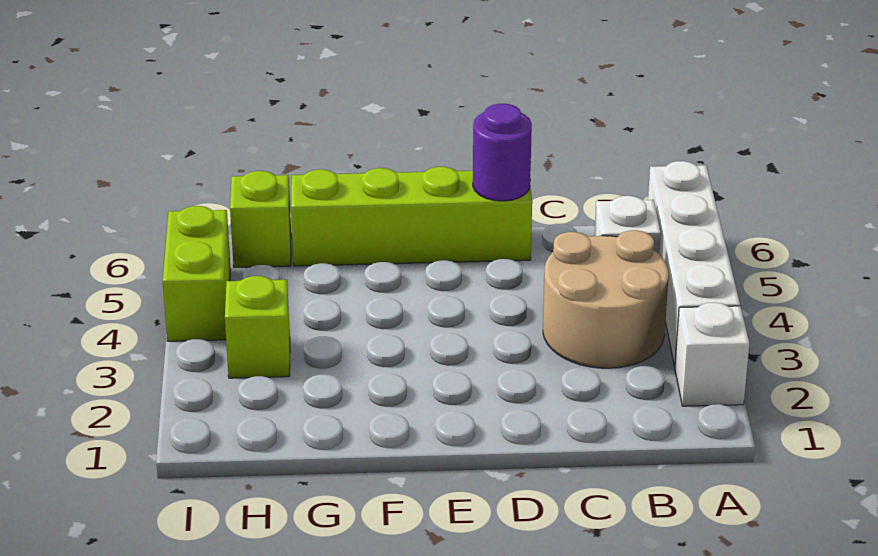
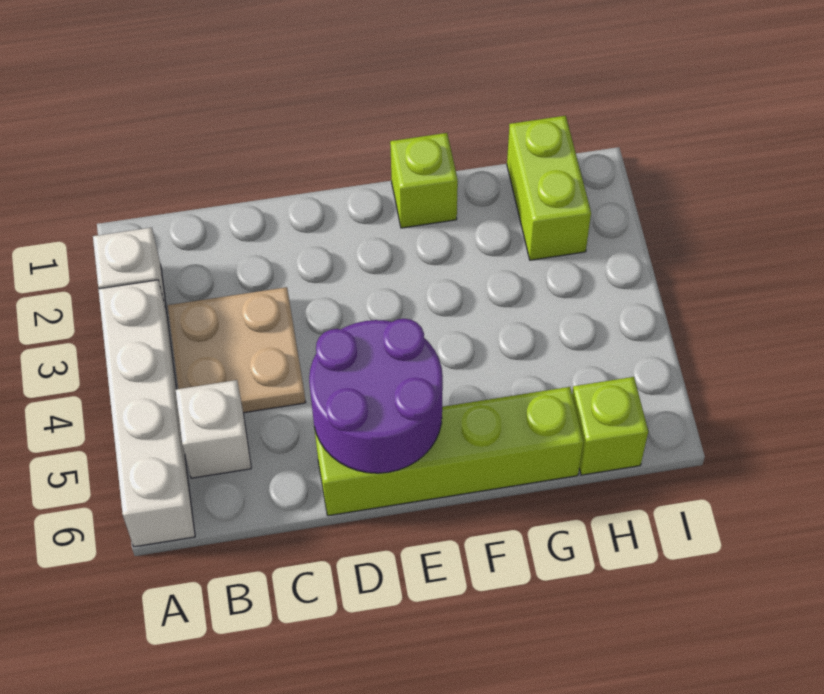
tan 2x2 round brick [543,230,669,368] -> tan 2x2 plate [168,287,306,413]
purple 1x1 round brick [473,104,532,201] -> purple 2x2 round brick [309,319,443,473]
lime 1x1 brick [225,276,290,378] -> lime 1x1 brick moved to [390,133,458,228]
lime 1x2 brick [163,206,231,341] -> lime 1x2 brick moved to [507,116,591,260]

